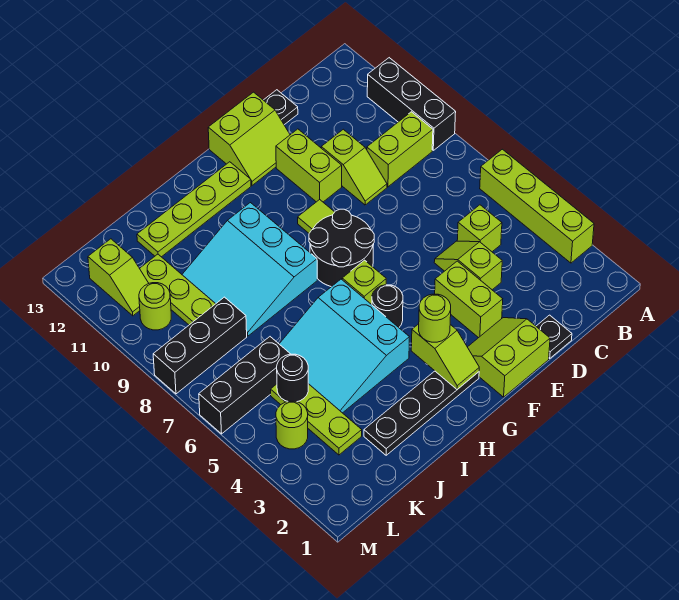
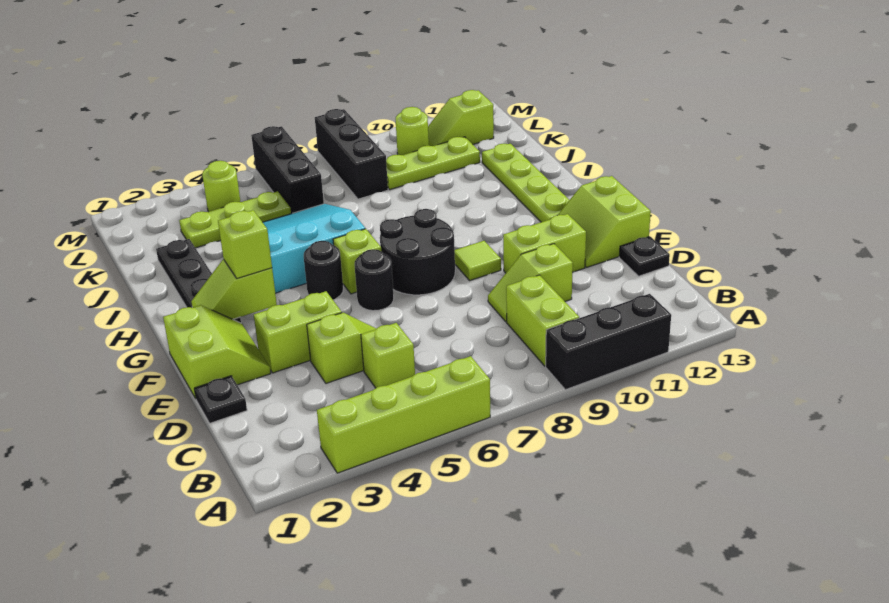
lime 1x1 round brick [419,294,451,342] -> lime 1x1 brick [218,210,272,278]
cyan 3x3 slope [182,203,317,336] -> none
black 1x1 round brick [277,354,308,402] -> black 1x1 round brick moved to [355,249,394,311]

